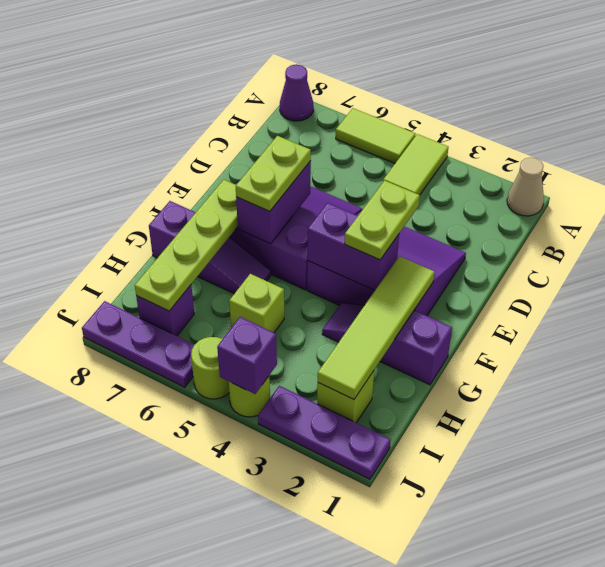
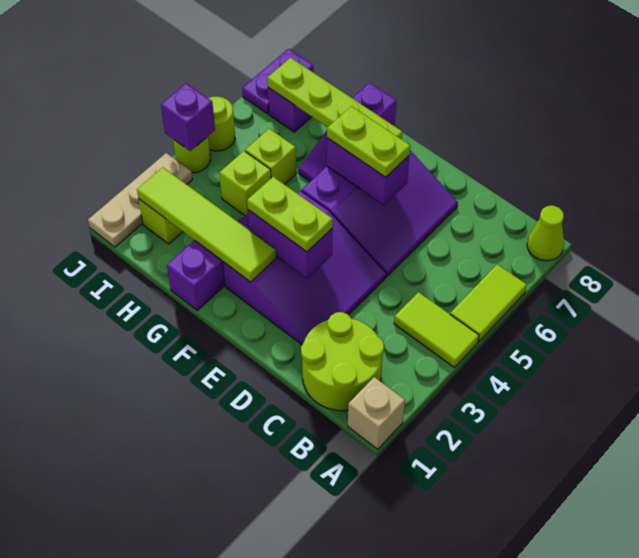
tan 1x1 cone [507,157,544,216] -> tan 1x1 brick [348,377,405,449]
purple 1x1 cone [280,64,313,121] -> lime 1x1 cone [527,206,564,261]
none -> lime 2x2 round brick [301,312,384,411]
purple 1x2 brick [308,203,399,291] -> purple 1x2 brick turned to [248,210,333,278]
none -> lime 1x1 brick [219,151,271,216]
purple 1x3 plate [258,386,390,479] -> tan 1x3 plate [88,153,193,247]
purple 1x3 plate [82,301,194,387] -> purple 1x2 plate [242,49,313,114]

